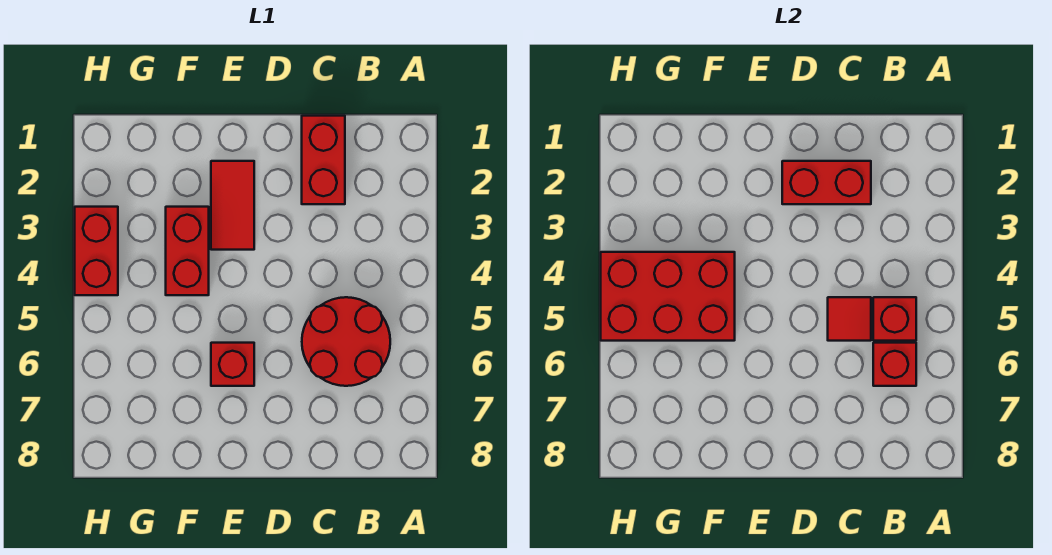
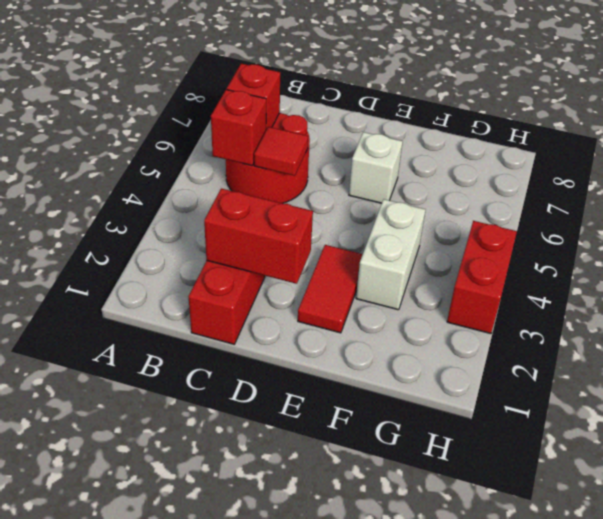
red 1x1 brick [211,343,254,386] -> white 1x1 brick [349,132,403,203]
red 1x2 brick [166,207,209,295] -> white 1x2 brick [356,199,426,310]
red 2x3 brick [601,252,735,341] -> none

